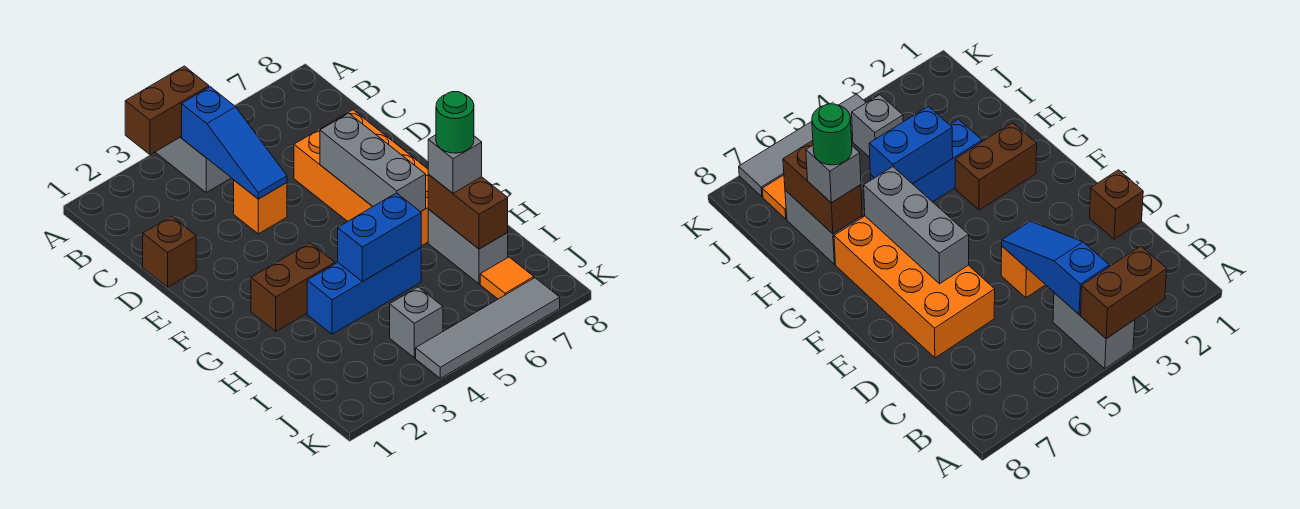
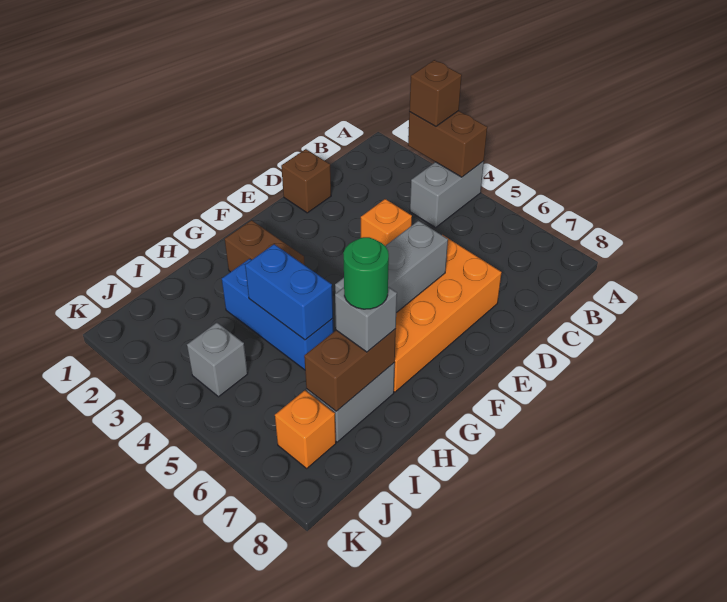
none -> brown 1x1 brick [409,60,462,127]
blue 1x3 slope [182,87,287,199] -> none
orange 1x1 tile [480,257,534,299] -> orange 1x1 brick [275,390,336,468]
grey 1x4 tile [416,278,560,378] -> none

